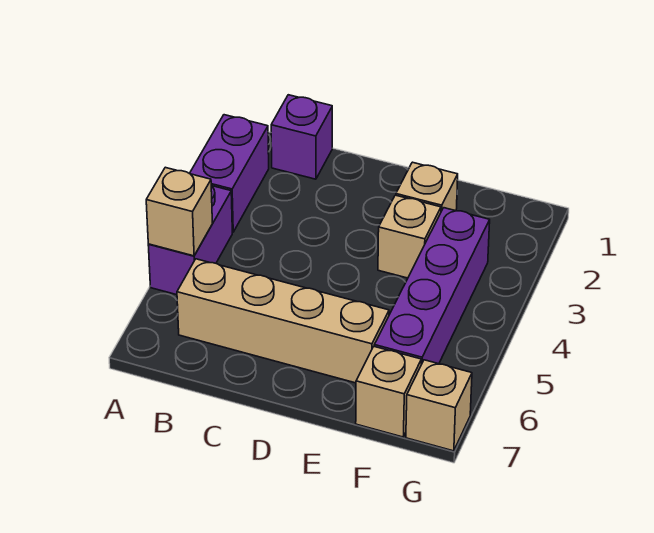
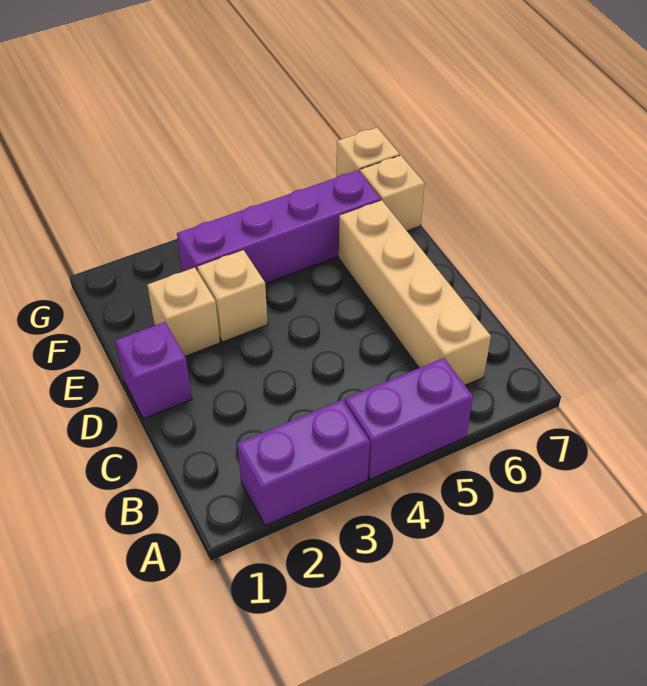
tan 1x1 brick [146,167,212,256] -> none
purple 1x1 brick [271,95,332,179] -> purple 1x1 brick moved to [115,322,192,419]

